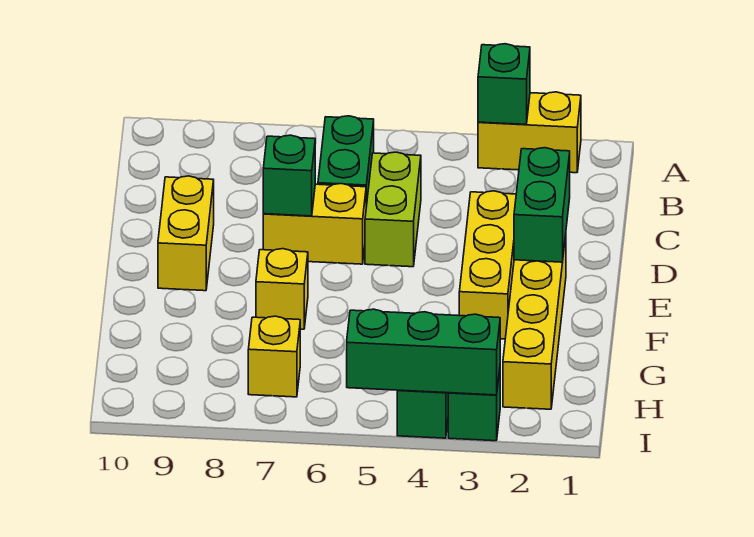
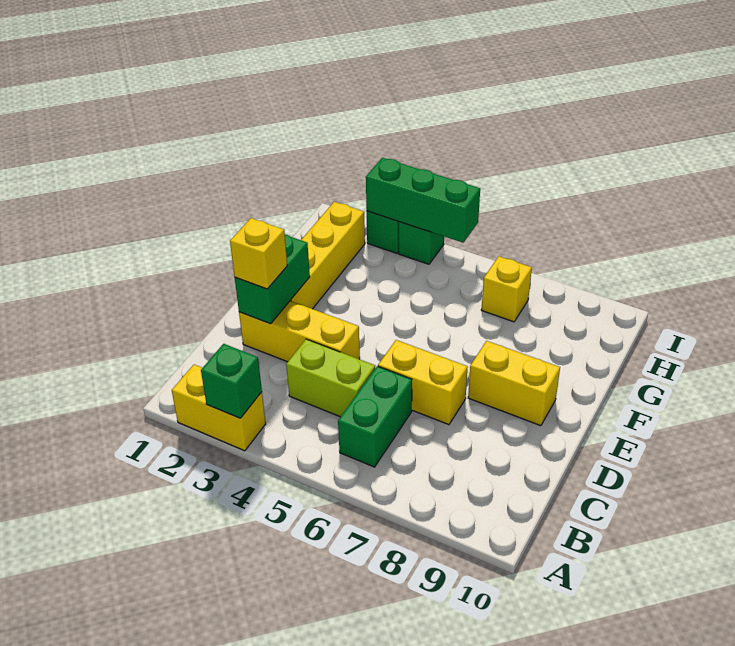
lime 1x2 brick [365,152,421,267] -> lime 1x2 brick turned to [286,339,375,417]
yellow 1x3 brick [459,191,516,339] -> yellow 1x3 brick turned to [239,301,360,362]
green 1x1 brick [263,135,315,216] -> none
yellow 1x2 brick [158,176,214,291] -> yellow 1x2 brick turned to [468,341,560,426]
yellow 1x1 brick [256,249,308,329] -> yellow 1x1 brick moved to [230,218,287,289]

